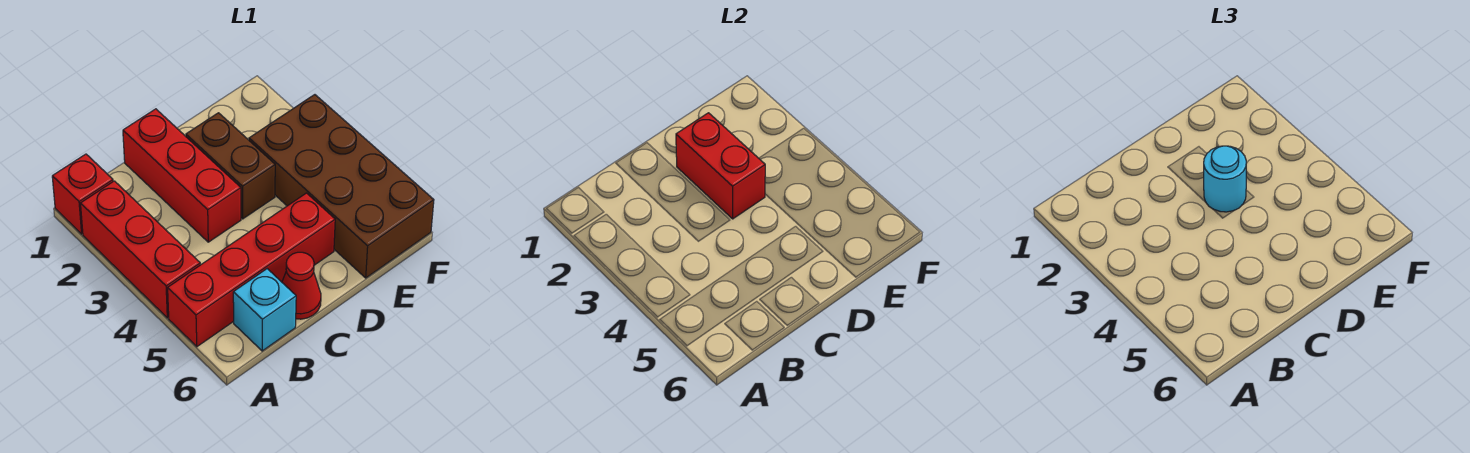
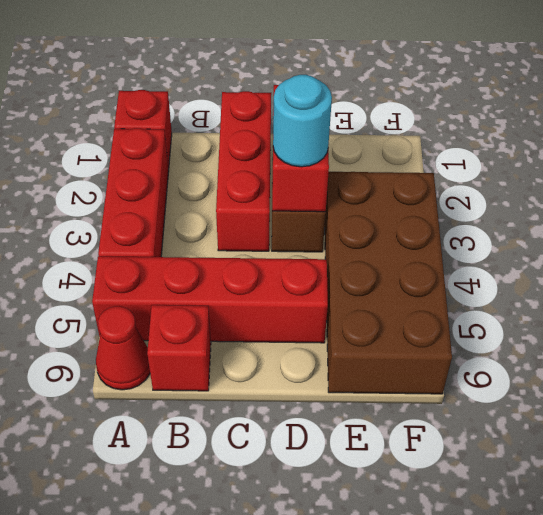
cyan 1x1 brick [233,269,296,351] -> red 1x1 brick [147,305,211,391]
red 1x1 cone [282,252,321,319] -> red 1x1 cone moved to [96,306,150,390]

